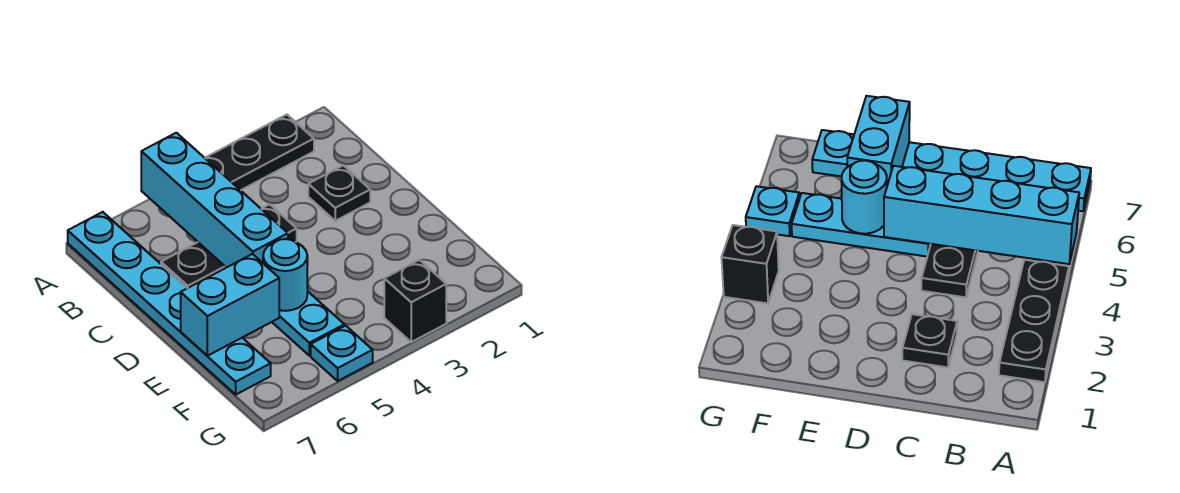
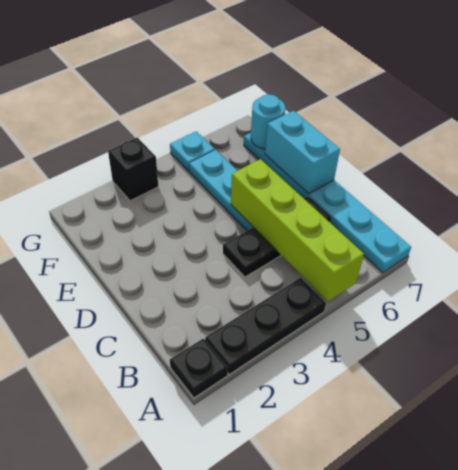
cyan 1x4 brick [141,133,288,268] -> lime 1x4 brick [231,159,364,302]
black 1x1 plate [308,165,370,221] -> black 1x1 plate moved to [170,339,228,398]
cyan 1x1 round brick [263,239,307,311] -> cyan 1x1 round brick moved to [251,94,286,149]
cyan 1x2 brick [181,254,279,356] -> cyan 1x2 brick turned to [265,111,340,194]

